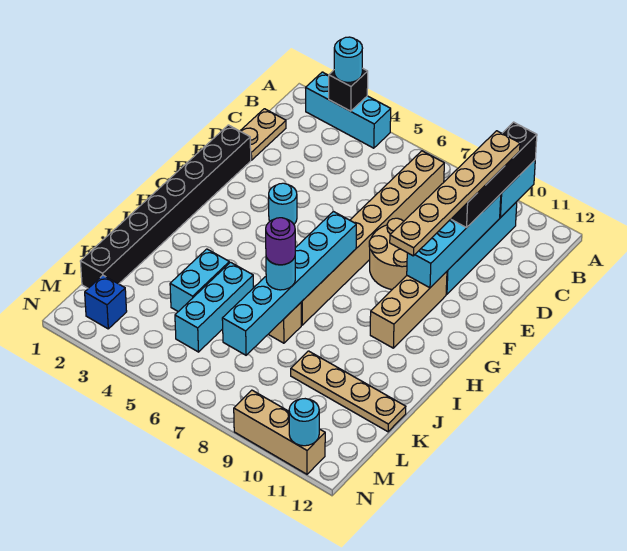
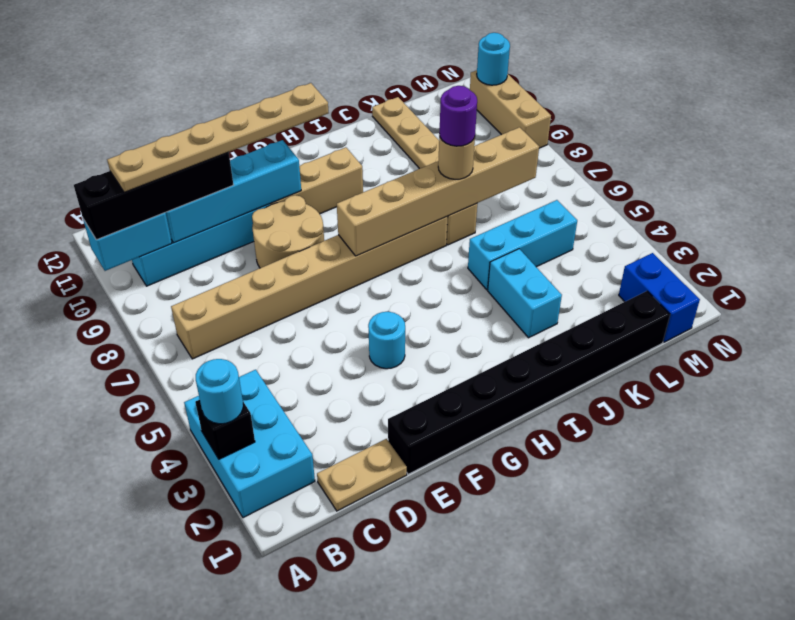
cyan 1x3 brick [306,72,391,148] -> cyan 2x3 brick [184,370,315,518]
cyan 1x6 brick [222,212,356,355] -> tan 1x6 brick [337,127,539,256]
cyan 1x2 brick [170,249,229,312] -> cyan 1x2 brick turned to [488,249,562,338]
cyan 1x1 round brick [266,257,295,290] -> tan 1x1 round brick [438,134,475,179]
blue 1x1 brick [85,275,127,329] -> blue 1x2 brick [619,253,700,342]

